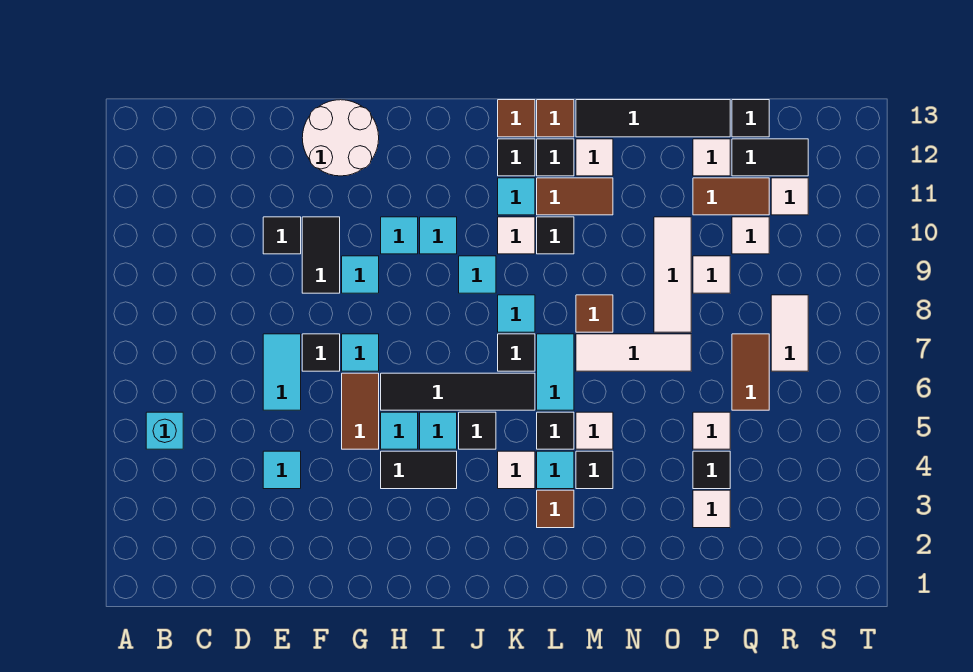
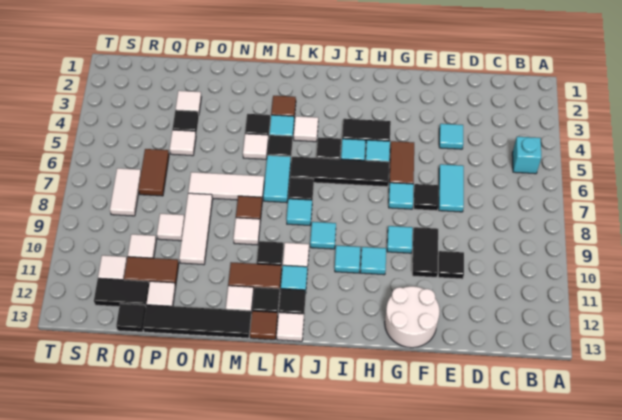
brown 1x1 tile [498,100,535,137] -> white 1x1 tile [277,312,304,341]
none -> white 1x1 tile [233,218,260,245]

